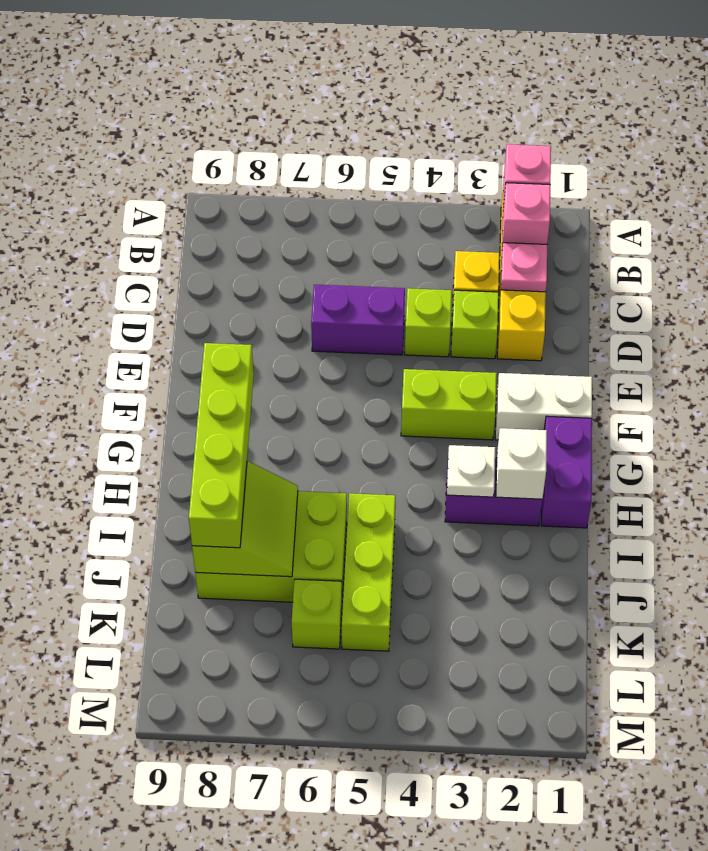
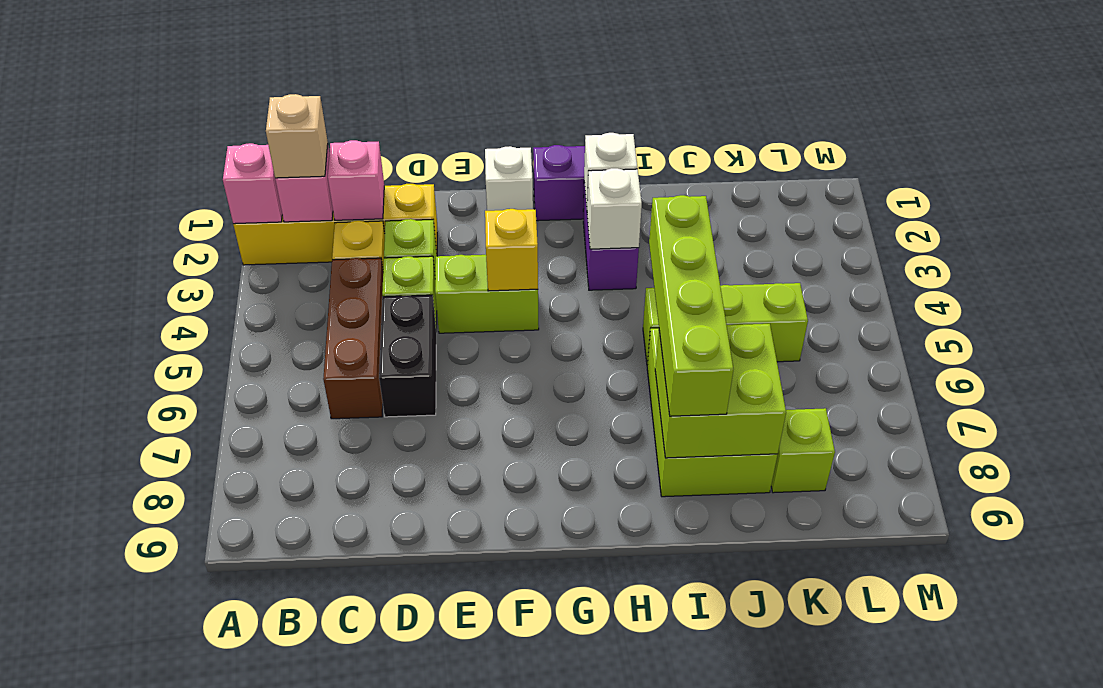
none -> tan 1x1 brick [266,94,328,178]
pink 1x1 plate [501,243,547,292] -> pink 1x1 brick [328,140,384,220]
none -> brown 1x3 brick [323,258,383,419]
purple 1x2 brick [311,285,405,355] -> black 1x2 brick [379,295,436,417]
white 1x2 brick [495,373,592,440] -> white 1x1 brick [485,146,533,211]
lime 1x2 brick [401,369,497,440] -> lime 1x2 brick turned to [435,255,539,333]
none -> yellow 1x1 brick [485,209,538,291]
lime 1x4 brick [189,343,254,548] -> lime 1x4 brick turned to [649,195,733,416]
white 1x1 plate [447,445,495,497] -> white 1x1 brick [587,168,642,249]
lime 2x2 slope [192,461,298,577] -> lime 2x2 brick [655,324,786,458]
lime 1x1 brick [292,579,342,649] -> lime 1x1 brick moved to [771,408,835,493]

